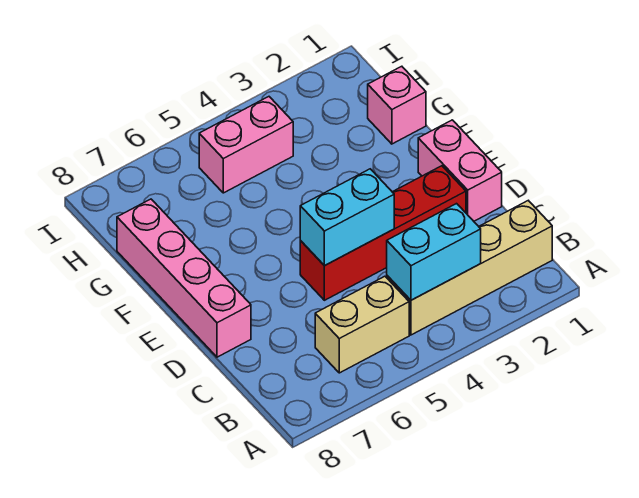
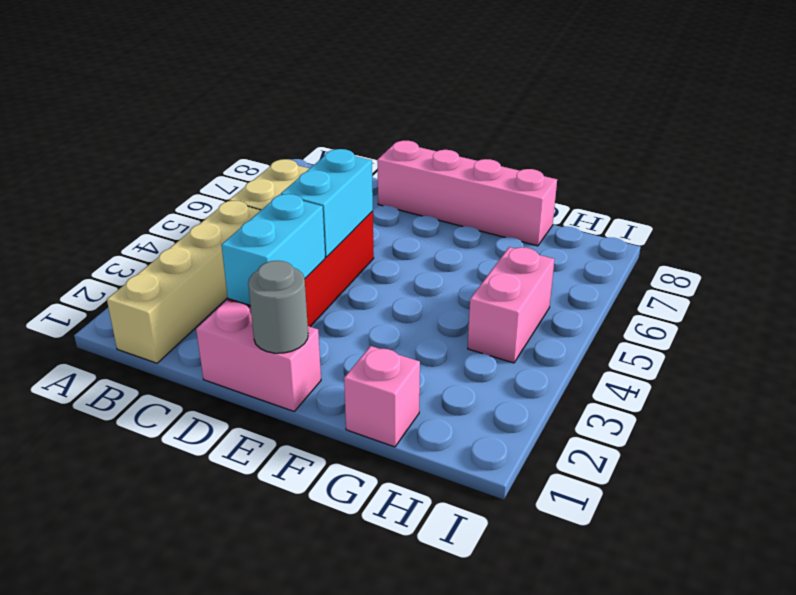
cyan 1x2 brick [387,204,481,300] -> cyan 1x2 brick moved to [221,194,325,305]
none -> grey 1x1 round brick [248,261,308,353]

